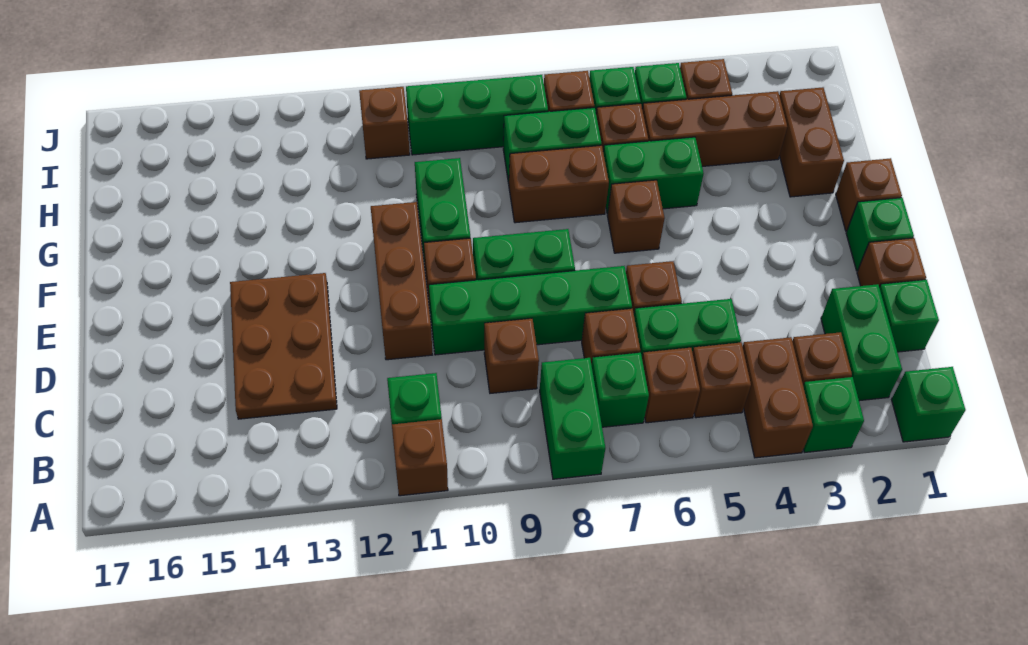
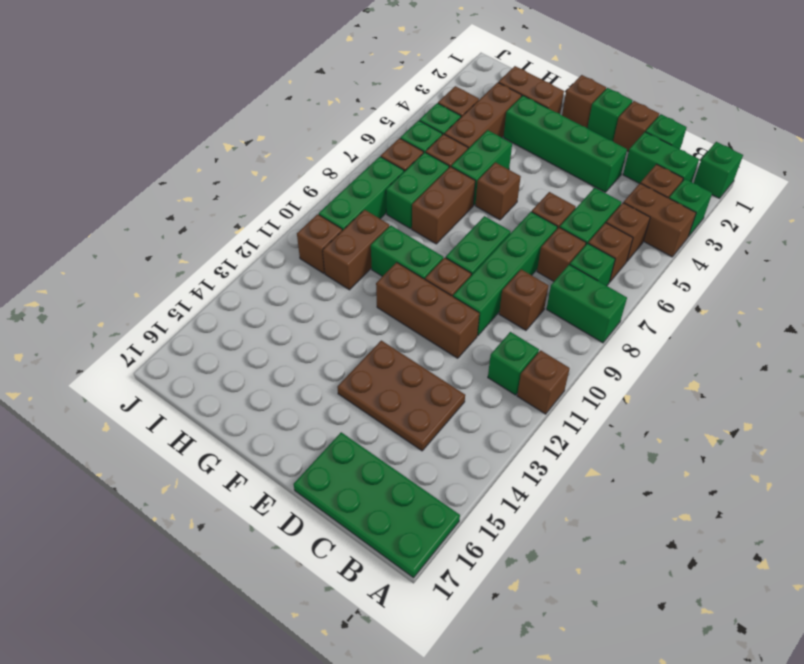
none -> green 2x4 plate [293,432,460,578]
none -> green 1x4 brick [503,96,627,192]
none -> brown 1x2 brick [323,210,389,290]

